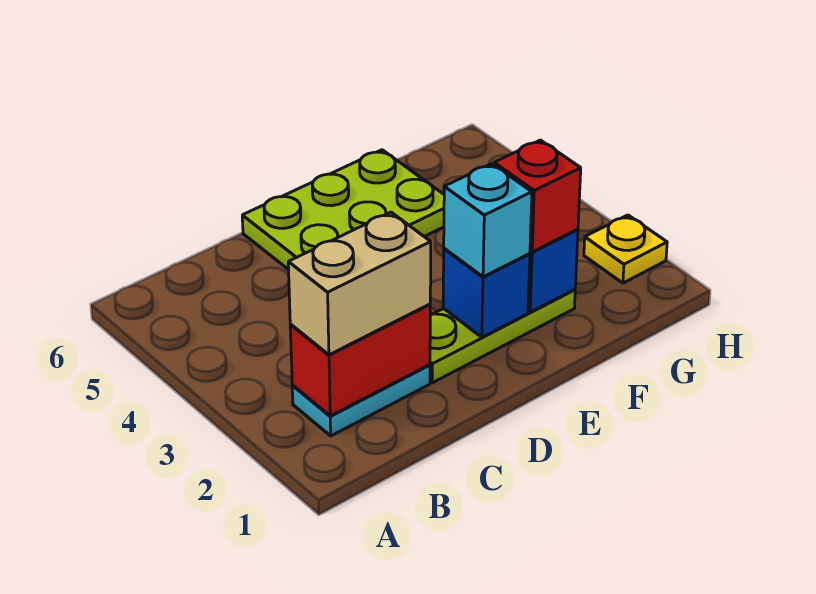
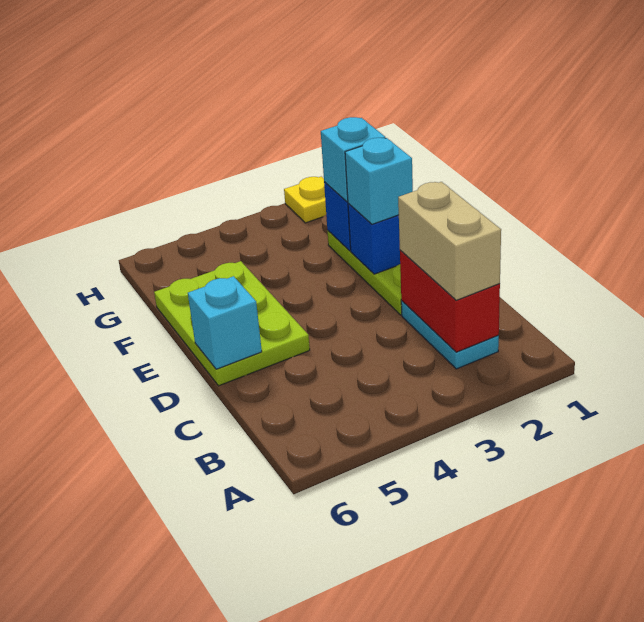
none -> cyan 1x1 brick [188,276,262,369]
red 1x1 brick [494,140,581,252] -> cyan 1x1 brick [321,117,385,202]

